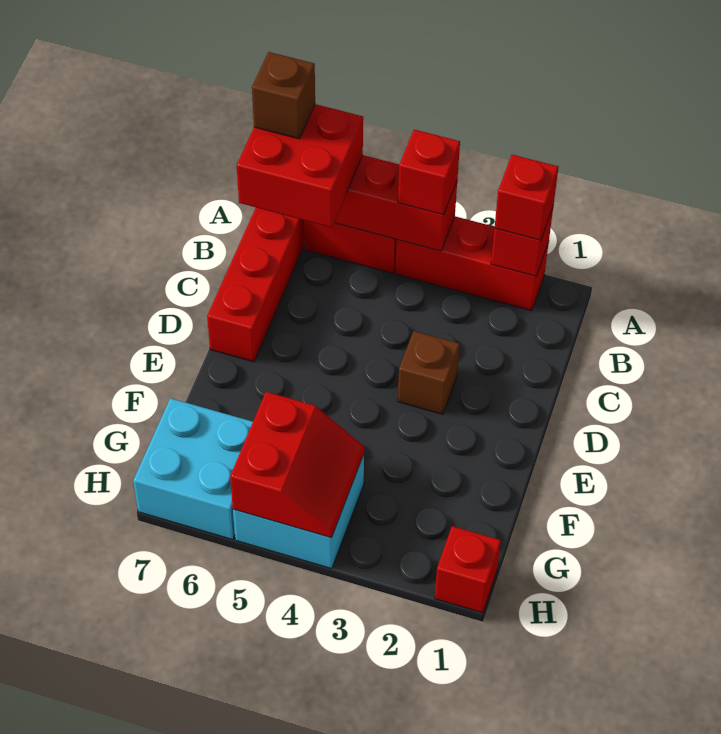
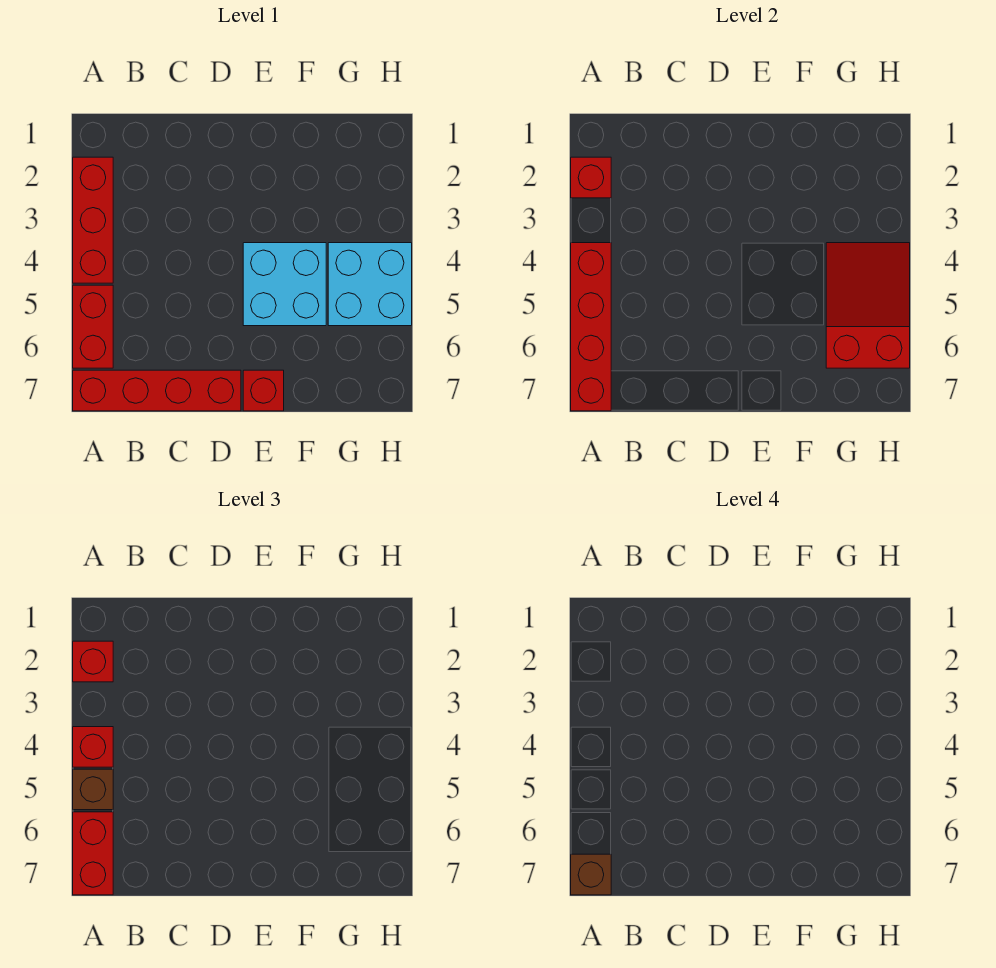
red 2x2 brick [237,104,363,227] -> red 1x2 brick [73,812,113,895]
brown 1x1 brick [398,331,460,414] -> brown 1x1 brick moved to [73,769,113,810]
red 2x2 slope [230,392,364,538] -> red 2x3 slope [826,243,910,368]
cyan 2x2 brick [133,398,253,540] -> cyan 2x2 brick moved to [243,243,326,326]
red 1x1 brick [435,526,501,613] -> red 1x1 brick moved to [243,370,284,411]

